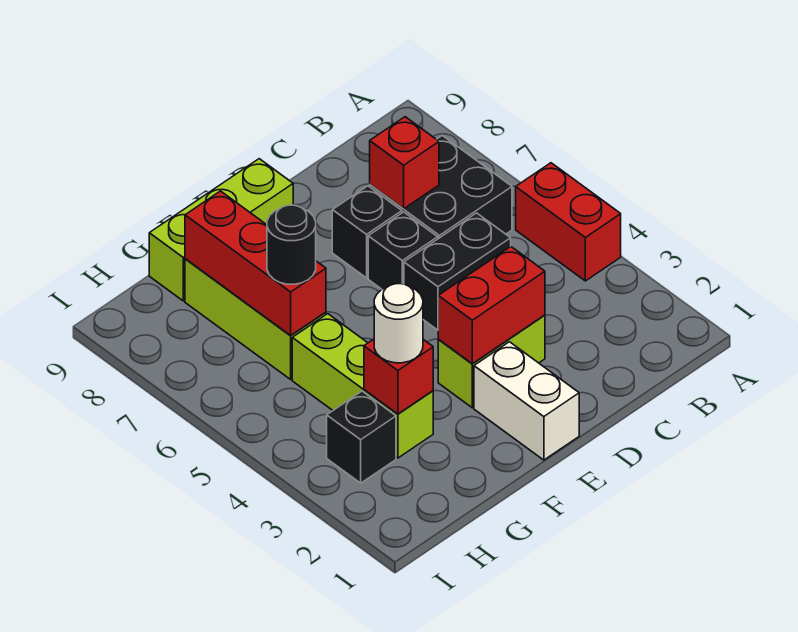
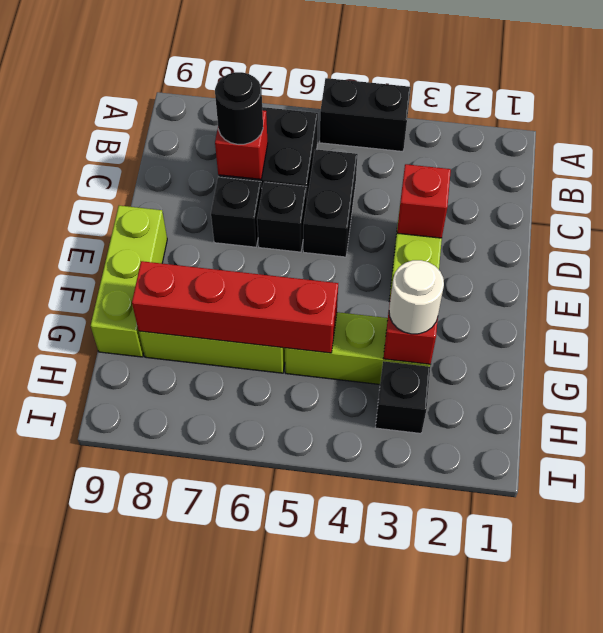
red 1x2 brick [516,163,621,281] -> black 1x2 brick [320,78,411,152]
red 1x2 brick [438,247,545,364] -> red 1x1 brick [397,164,451,238]
white 1x2 brick [474,342,579,460] -> none
red 1x3 brick [185,191,326,336] -> red 1x4 brick [132,261,338,353]
black 1x1 round brick [267,205,316,284] -> black 1x1 round brick moved to [215,72,263,144]

